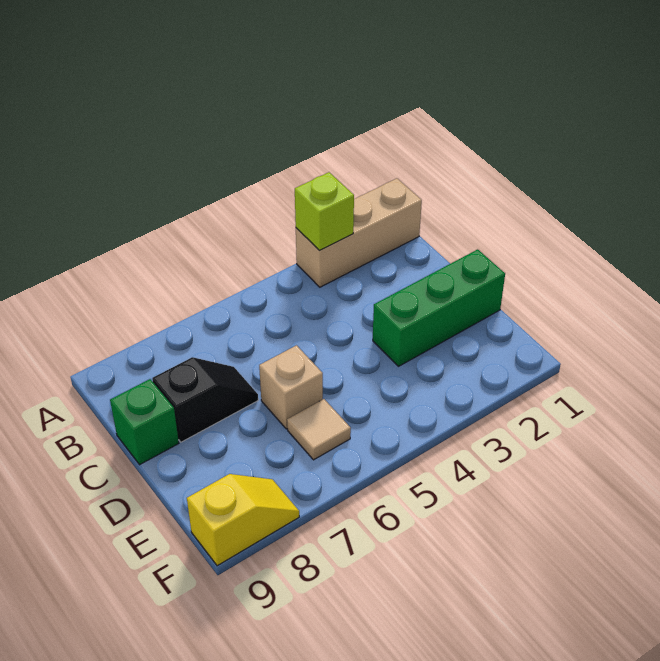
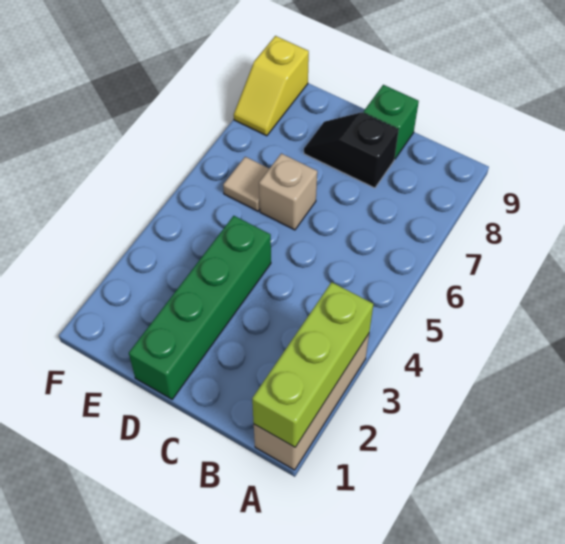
lime 1x1 brick [295,172,354,250] -> lime 1x3 brick [252,282,373,447]
black 1x2 slope [152,357,258,442] -> black 1x2 slope turned to [304,112,399,188]
green 1x3 brick [373,249,505,366] -> green 1x4 brick [129,216,271,399]

